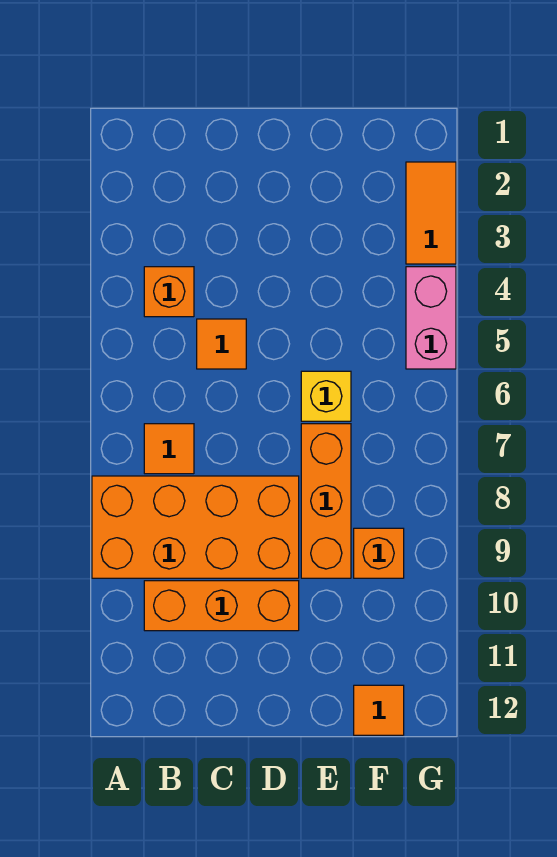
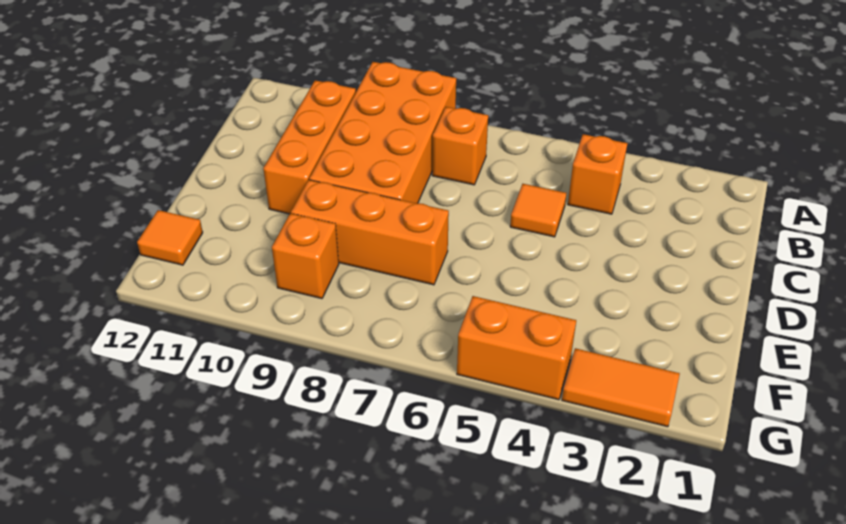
orange 1x1 tile [144,424,194,474] -> orange 1x1 brick [432,107,488,185]
yellow 1x1 brick [301,371,351,421] -> none
pink 1x2 brick [406,267,456,369] -> orange 1x2 brick [457,296,576,400]

